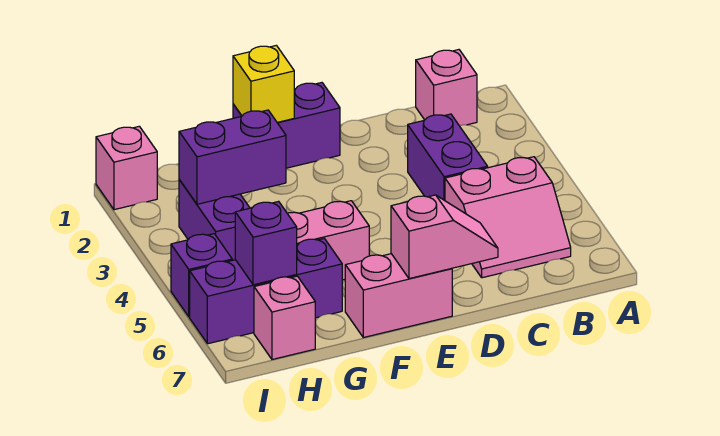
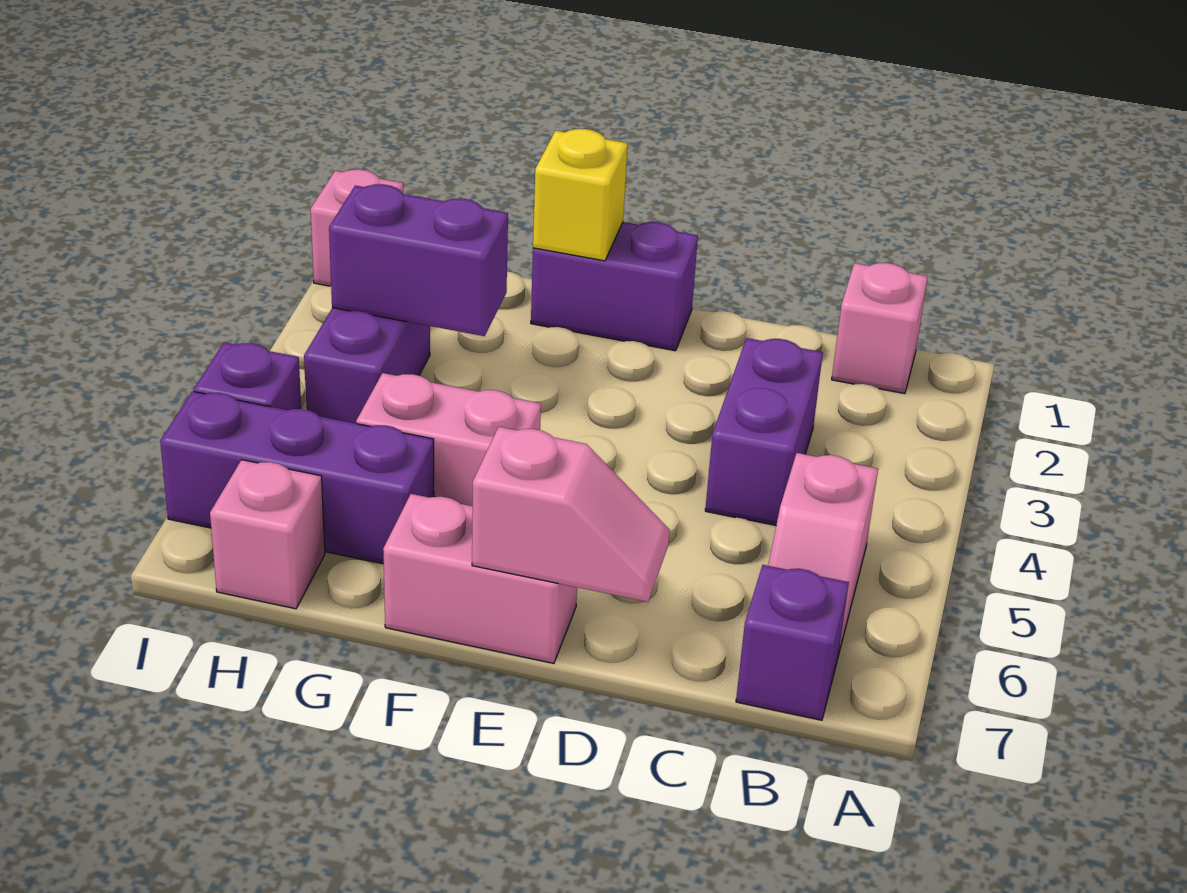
pink 2x2 slope [445,157,571,278] -> pink 1x2 slope [768,453,878,656]
purple 1x1 brick [235,201,297,285] -> purple 1x1 brick moved to [736,565,849,720]

